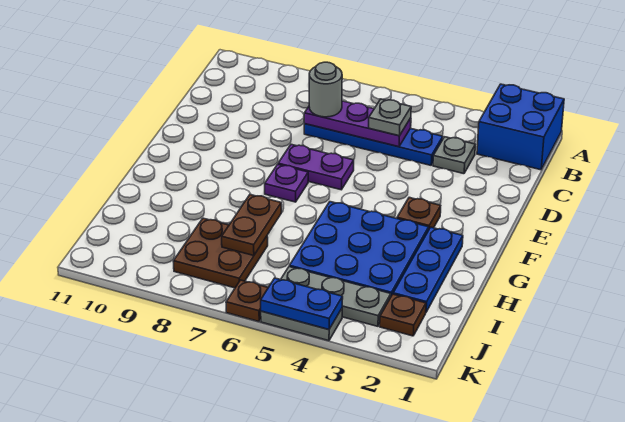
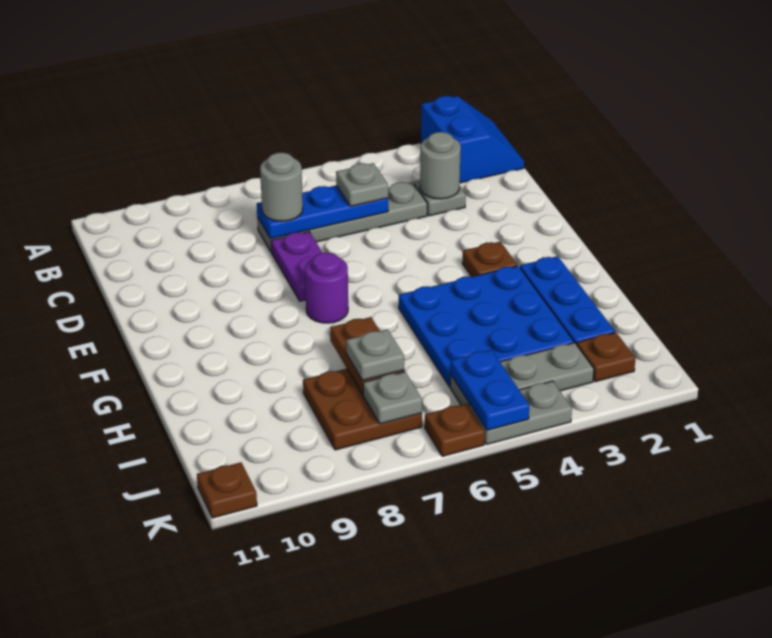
blue 2x2 brick [477,84,564,170] -> blue 2x2 slope [421,96,524,183]
none -> grey 1x1 round brick [420,132,461,199]
blue 1x4 plate [304,124,443,165] -> grey 1x4 plate [257,182,427,252]
purple 1x3 plate [304,101,411,147] -> blue 1x3 plate [257,185,388,239]
purple 1x2 plate [278,144,354,190] -> purple 1x2 plate turned to [271,232,323,301]
purple 1x1 plate [265,164,308,202] -> purple 1x1 round brick [305,253,348,323]
none -> grey 1x1 plate [346,330,404,380]
none -> grey 1x1 plate [363,372,422,424]
blue 1x2 plate [261,278,343,330] -> blue 1x2 plate turned to [450,350,530,430]
none -> brown 1x1 plate [197,462,257,518]

